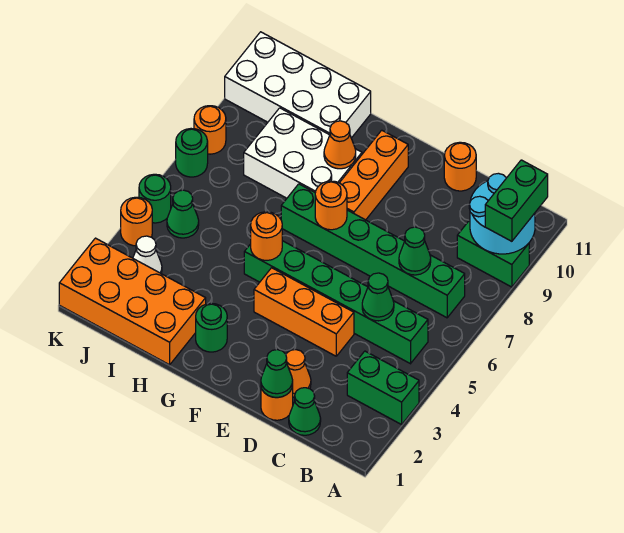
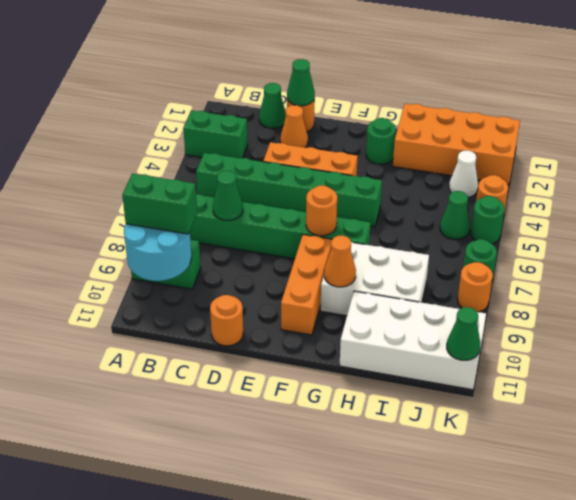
green 1x2 brick [485,160,548,241] -> green 1x2 brick turned to [122,174,197,234]
green 1x1 cone [362,273,394,321] -> green 1x1 cone moved to [447,307,480,360]
orange 1x1 round brick [251,212,282,260] -> none

